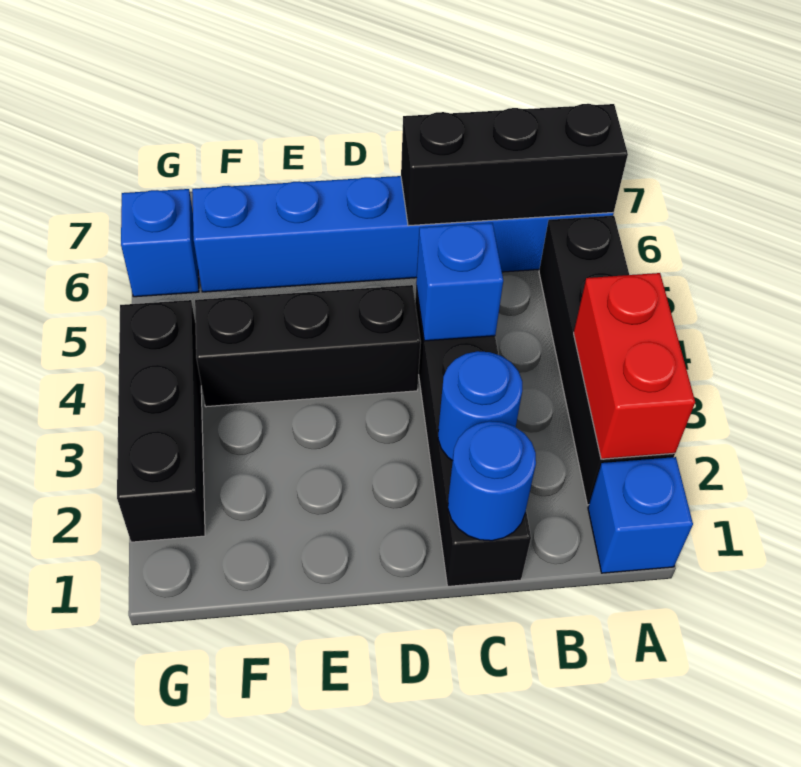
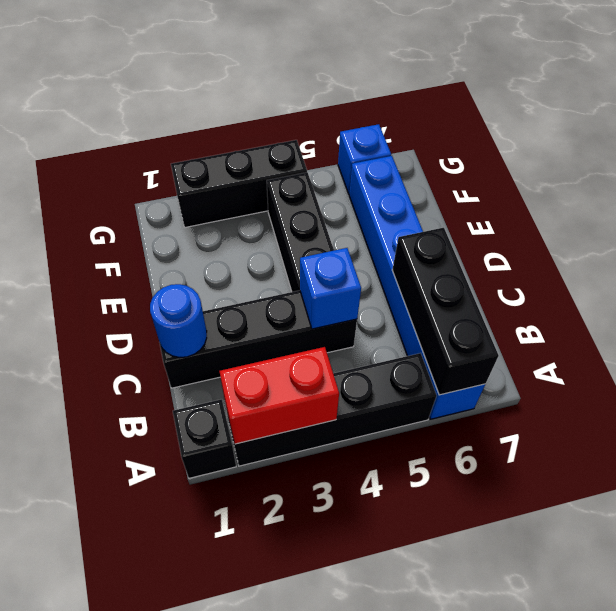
blue 1x1 brick [588,457,693,573] -> black 1x1 brick [173,399,236,478]
blue 1x1 round brick [438,351,522,461] -> none

